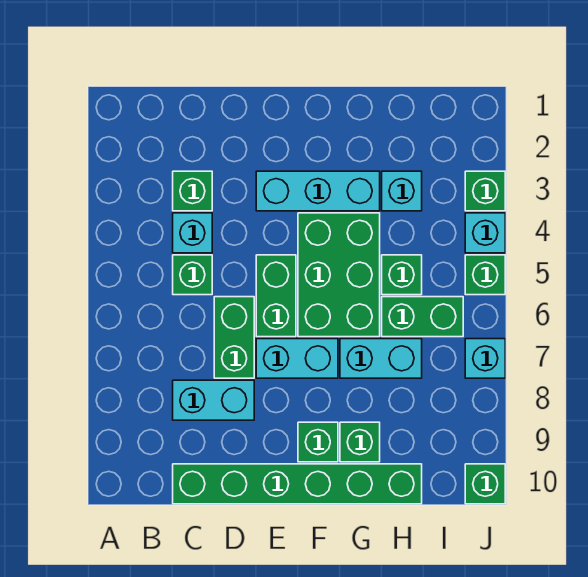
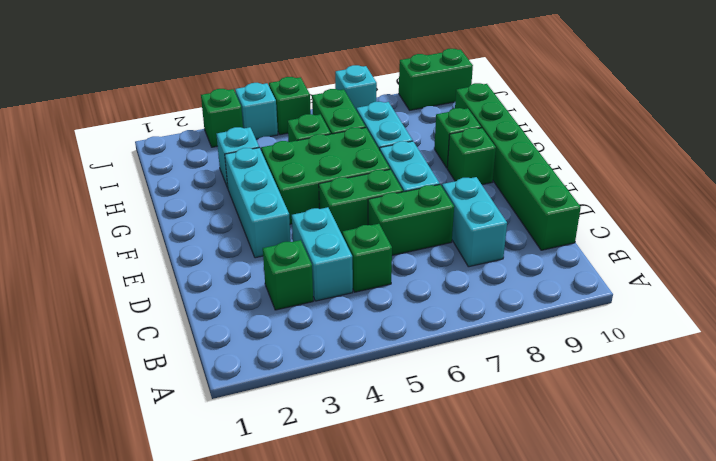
cyan 1x1 brick [173,213,212,253] -> cyan 1x2 brick [292,207,353,301]
green 1x1 brick [465,464,505,504] -> green 1x2 brick [399,49,473,110]

